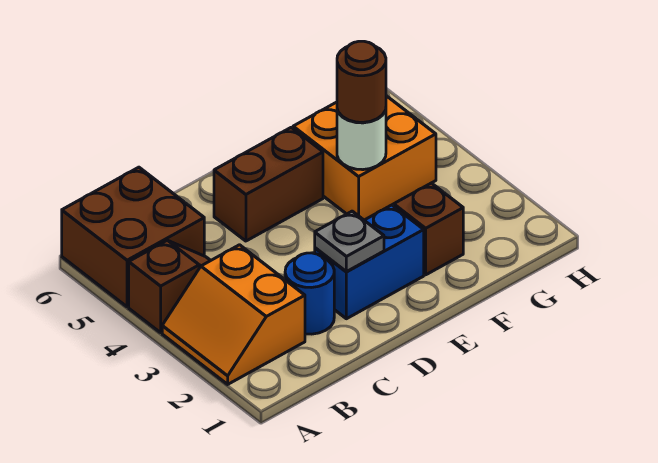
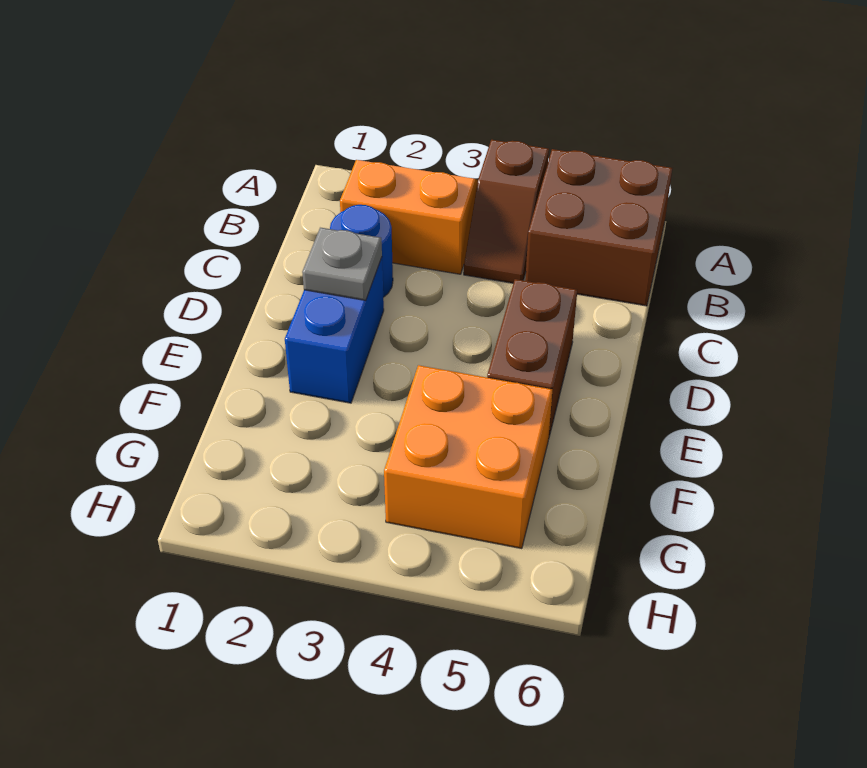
brown 1x1 brick [394,183,463,275] -> none
white 1x1 round brick [337,110,386,170] -> none
brown 1x1 round brick [337,41,386,122] -> none

